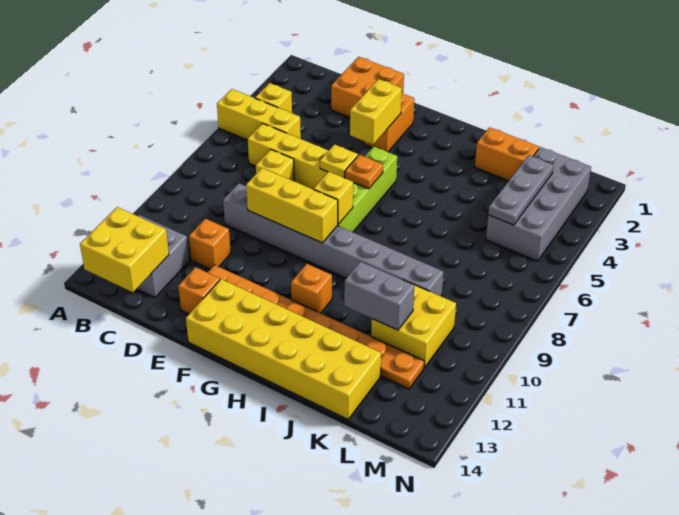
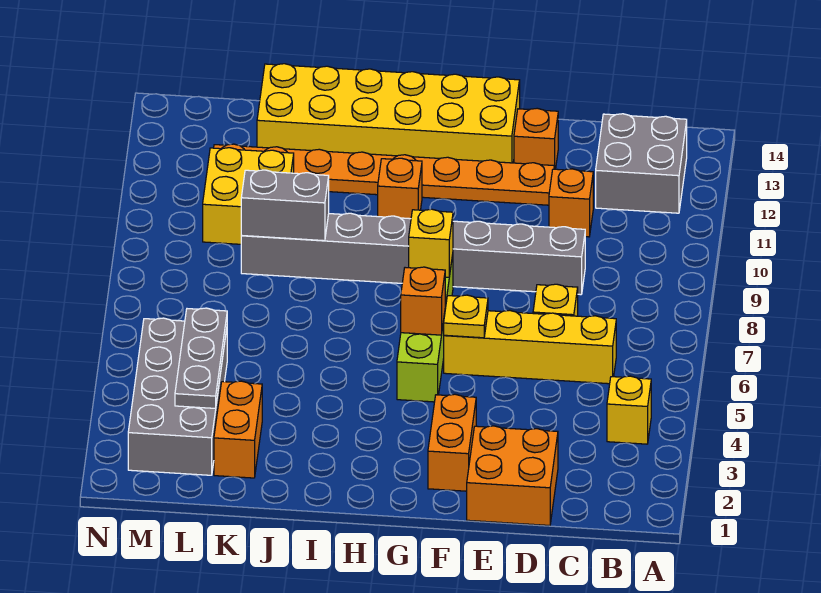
yellow 1x3 brick [217,89,301,140] -> none
yellow 2x2 brick [80,207,169,292] -> none
yellow 1x3 brick [246,168,338,243] -> none
yellow 1x2 brick [350,79,402,145] -> none
orange 1x1 plate [345,155,383,189] -> orange 1x1 brick [401,267,445,335]
orange 1x2 brick [475,127,539,181] -> orange 1x2 brick turned to [214,381,262,478]
grey 1x2 brick [344,262,414,330] -> grey 1x2 brick moved to [241,170,329,241]

